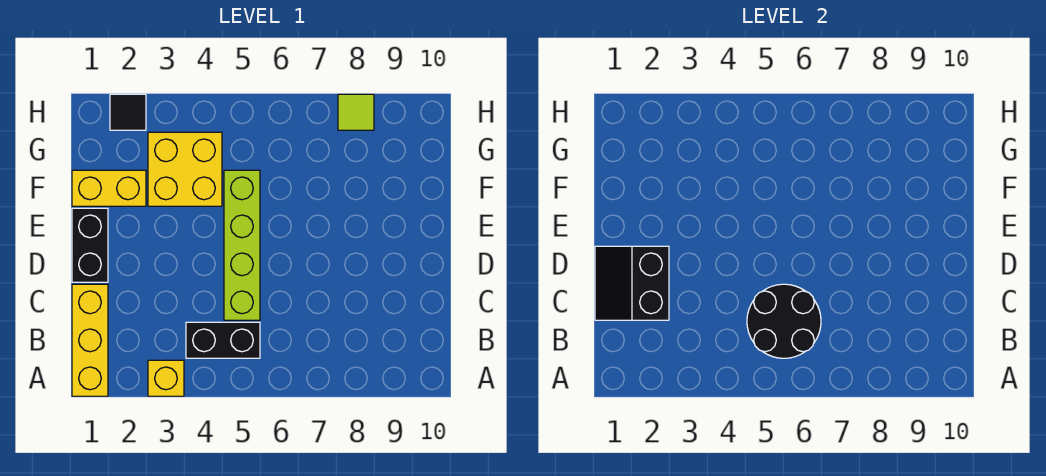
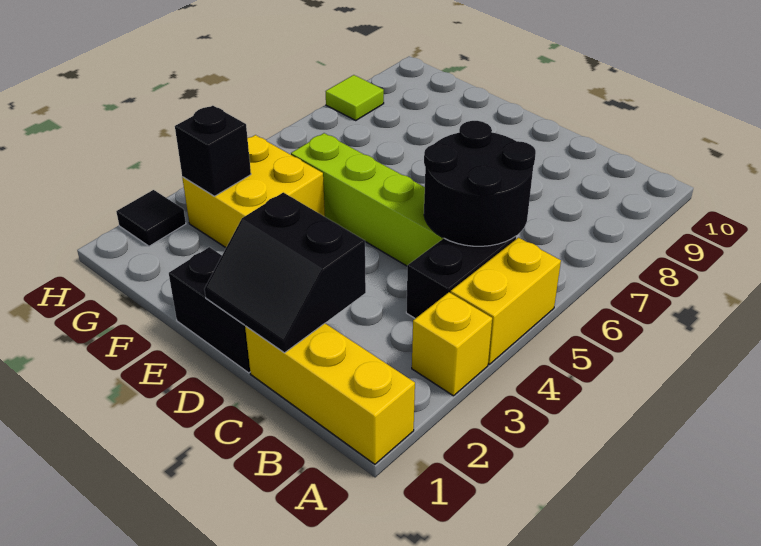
yellow 1x2 brick [72,170,146,206] -> yellow 1x2 brick moved to [451,238,561,364]
none -> black 1x1 brick [175,106,251,196]

